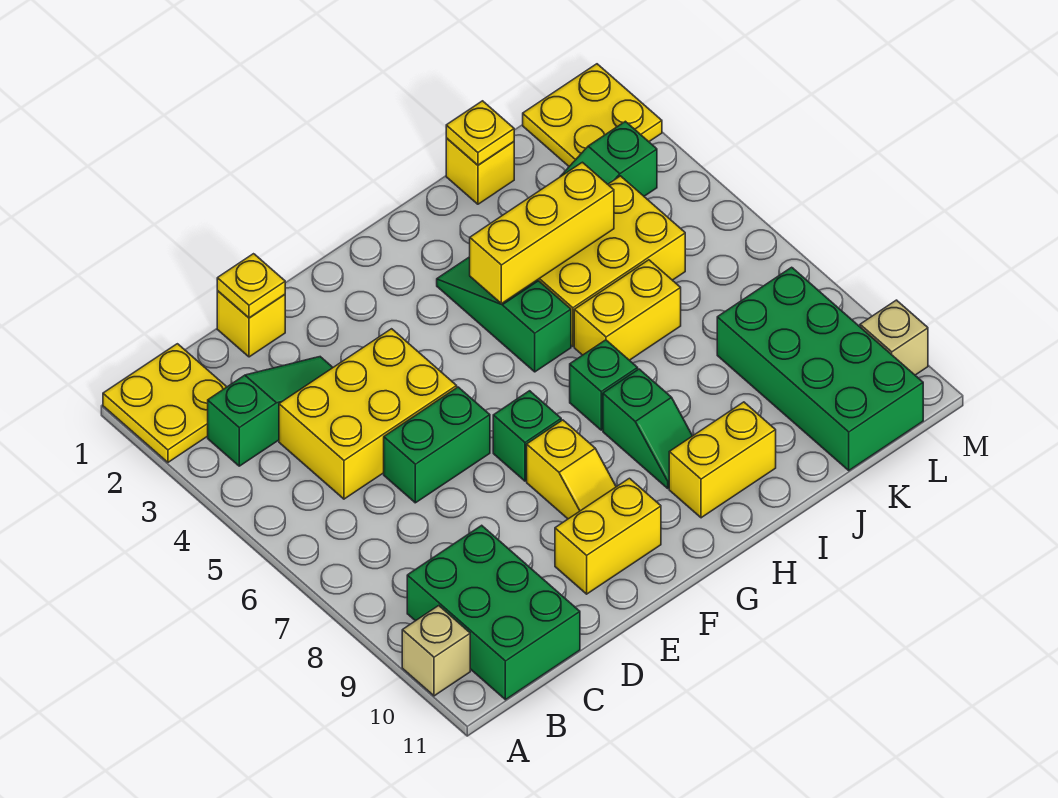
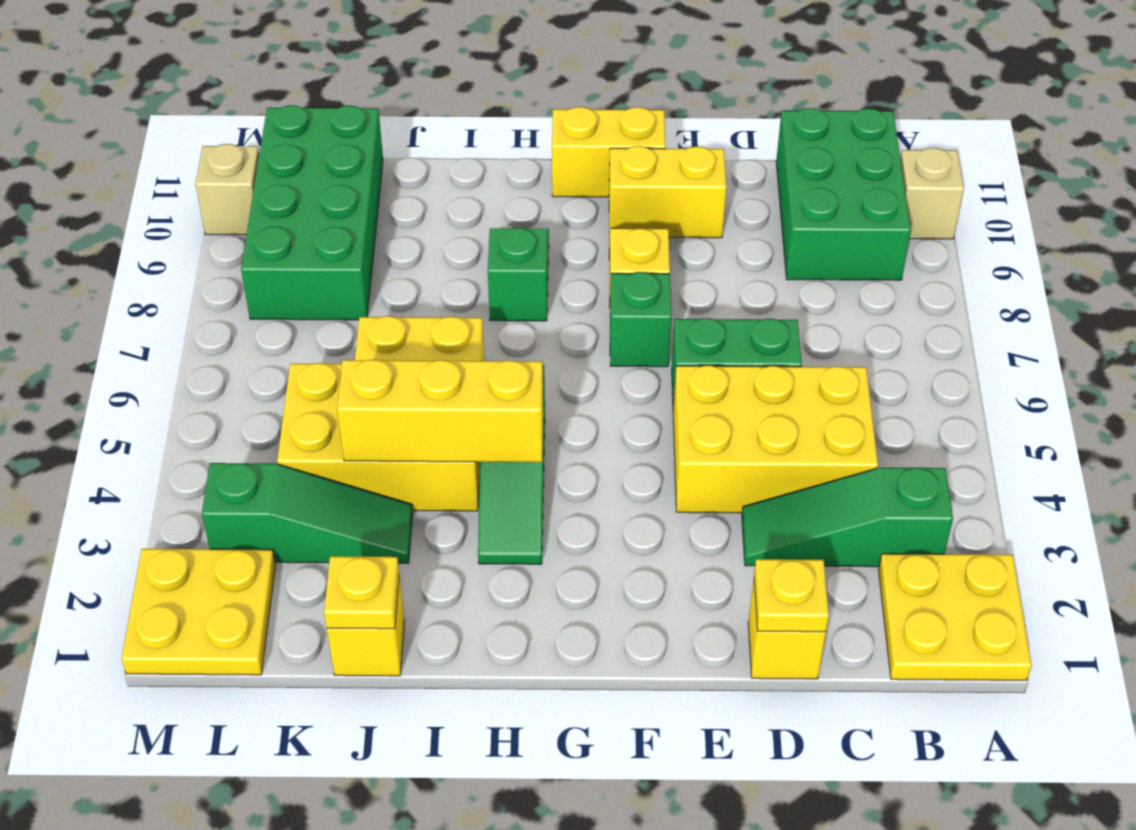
green 1x1 brick [570,340,638,430] -> none
yellow 1x2 brick [669,402,776,518] -> yellow 1x2 brick moved to [552,107,666,197]

